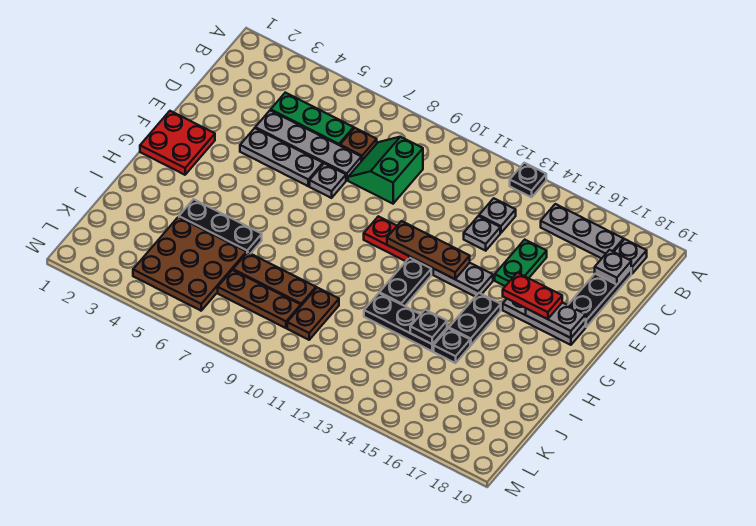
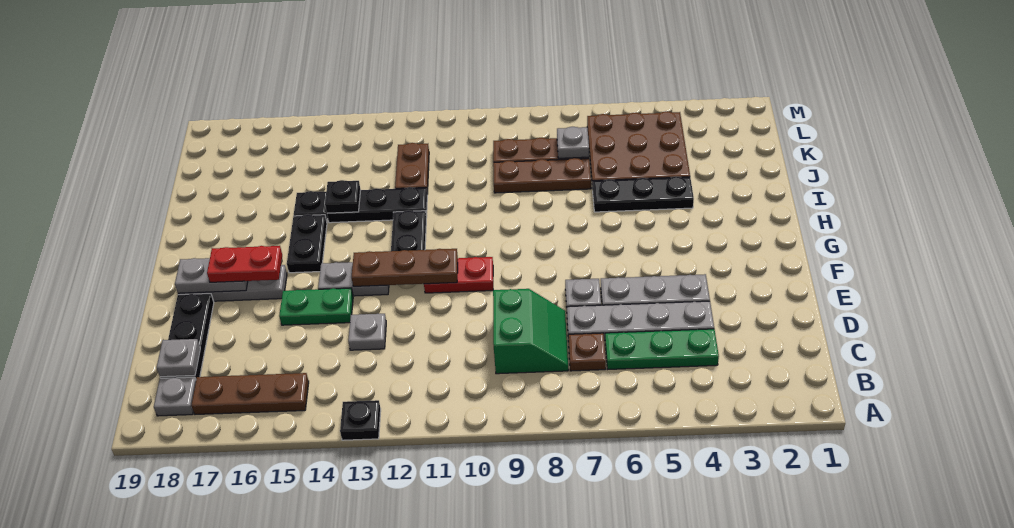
grey 1x3 plate [541,204,624,259] -> brown 1x3 plate [191,373,309,414]
grey 1x1 plate [479,198,516,233] -> grey 1x1 plate moved to [557,127,589,158]
green 1x2 plate [495,240,547,286] -> green 1x2 plate turned to [279,288,353,325]
red 2x2 plate [140,111,215,175] -> none
brown 1x2 plate [287,288,339,340] -> brown 1x2 plate moved to [395,143,429,194]

